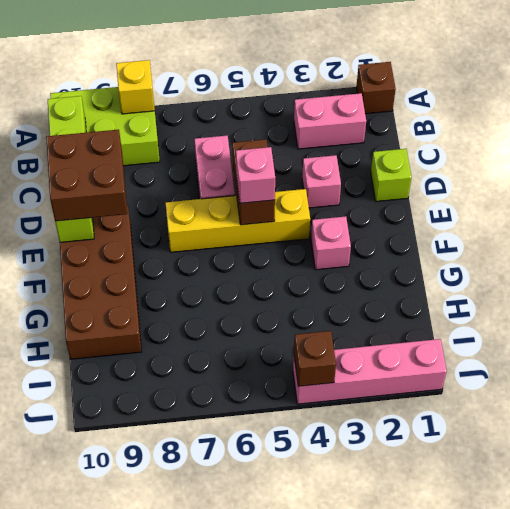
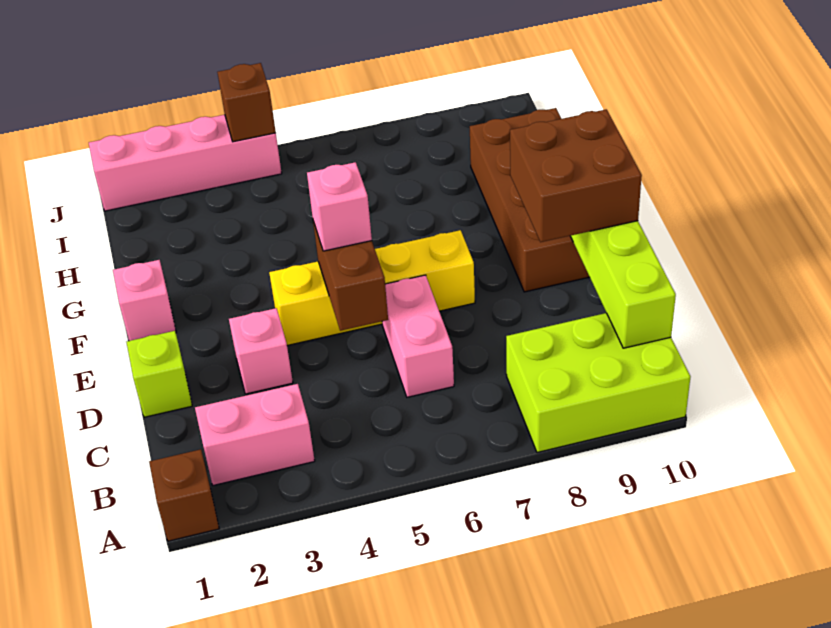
yellow 1x1 brick [116,60,155,114] -> none
pink 1x1 brick [311,216,351,270] -> pink 1x1 brick moved to [113,260,176,341]

